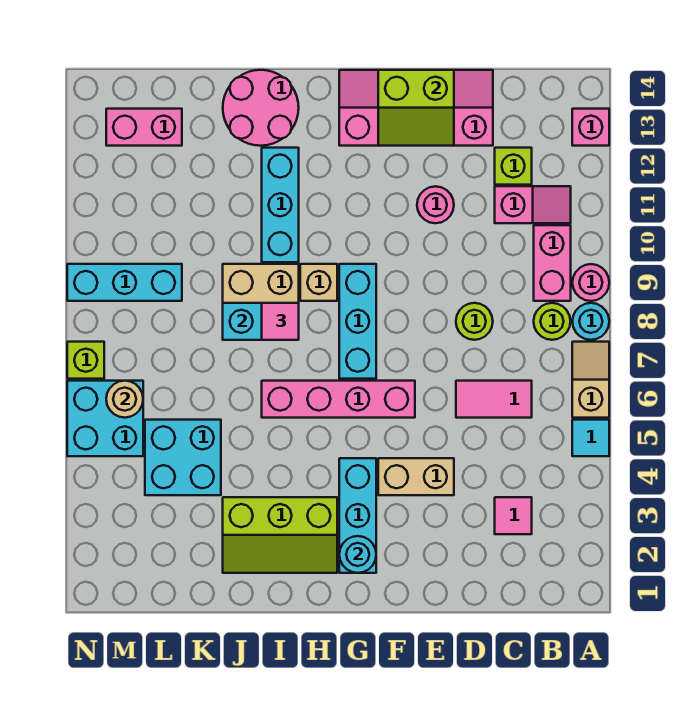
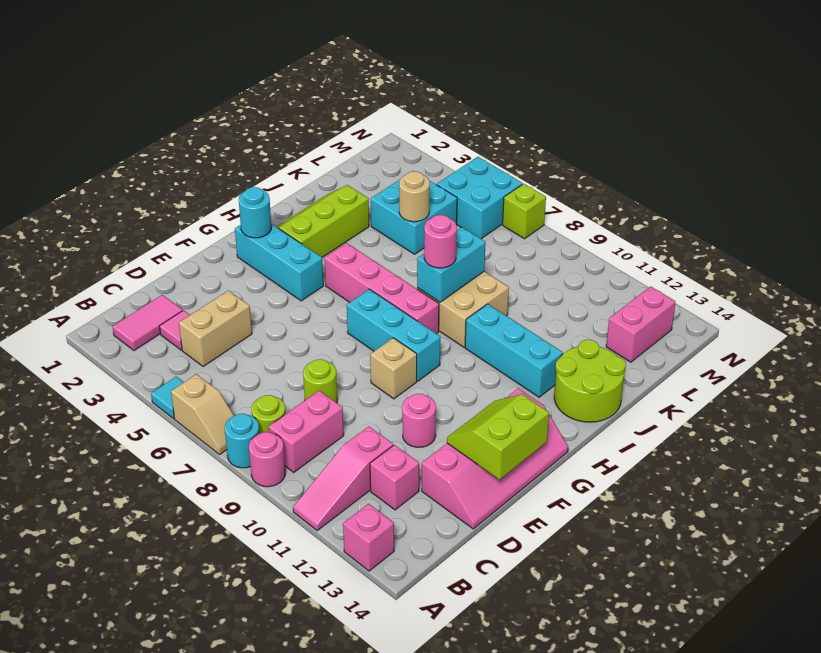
pink 1x2 brick [534,225,571,301] -> pink 1x2 brick turned to [269,391,344,472]
pink 1x2 slope [495,186,571,223] -> pink 1x3 slope [293,426,393,530]
pink 1x2 tile [456,381,532,418] -> pink 1x2 tile moved to [113,295,183,351]
lime 1x1 brick [495,148,532,185] -> pink 1x1 brick [370,445,419,510]
tan 1x2 brick [378,458,454,495] -> tan 1x2 brick moved to [179,291,252,367]
pink 1x4 brick [262,381,415,418] -> pink 1x4 brick turned to [324,243,439,334]
tan 1x1 brick [300,264,337,301] -> tan 1x1 brick moved to [370,338,417,399]
pink 1x1 tile [262,303,299,340] -> pink 1x1 round brick [424,215,457,268]
pink 2x2 round brick [223,70,299,146] -> lime 2x2 round brick [554,340,626,422]
cyan 1x3 brick [67,264,182,301] -> none
tan 1x1 round brick [106,381,143,418] -> tan 1x1 round brick moved to [399,171,430,222]

